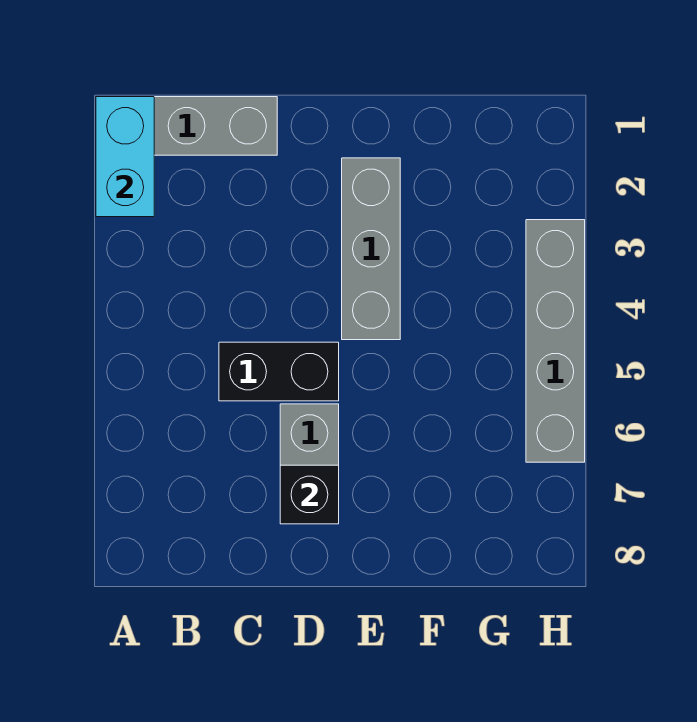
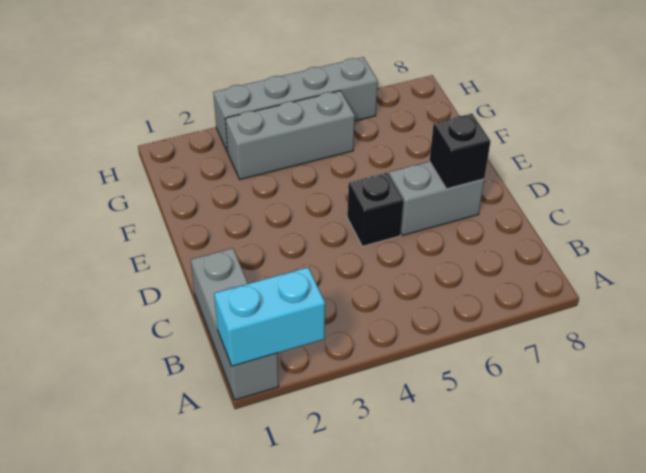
black 1x2 brick [219,342,339,401] -> black 1x1 brick [347,173,404,246]
grey 1x3 brick [342,158,400,340] -> grey 1x3 brick moved to [225,91,355,179]

